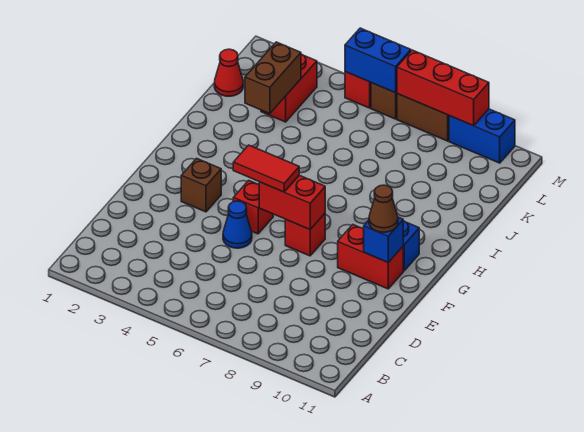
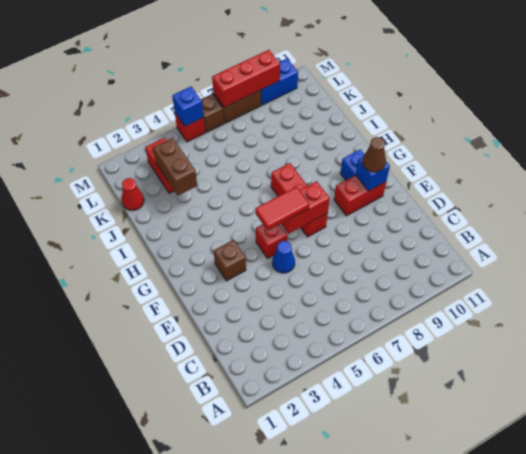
red 1x1 brick [285,214,325,256] -> red 1x3 brick [271,163,328,237]
blue 1x2 brick [345,28,411,93] -> blue 1x1 brick [172,87,204,126]

